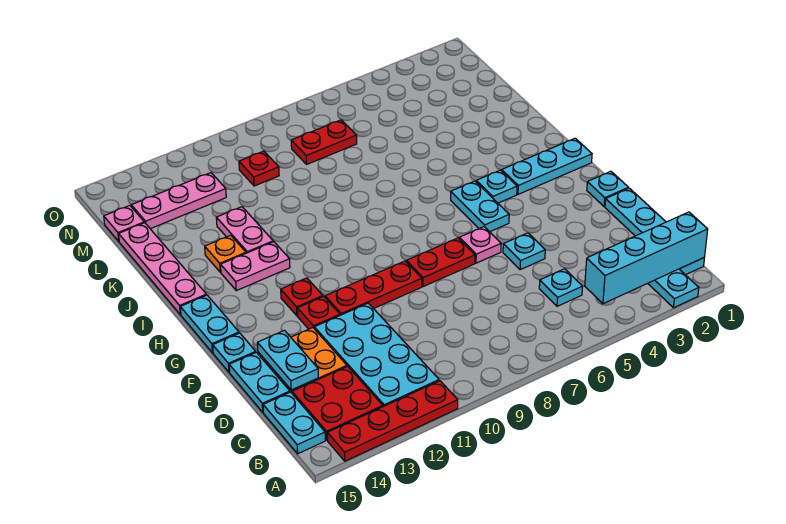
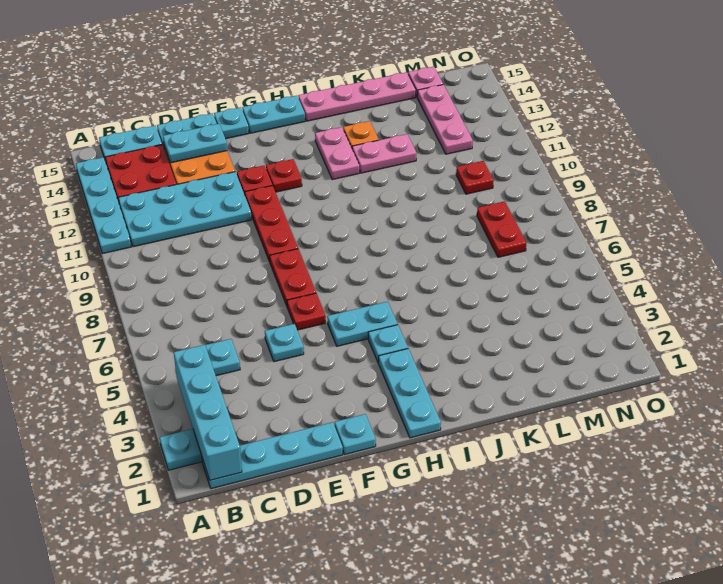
red 1x4 plate [327,381,458,461] -> cyan 1x4 plate [76,157,131,254]
pink 1x1 plate [459,227,501,263] -> red 1x1 plate [287,293,326,330]

